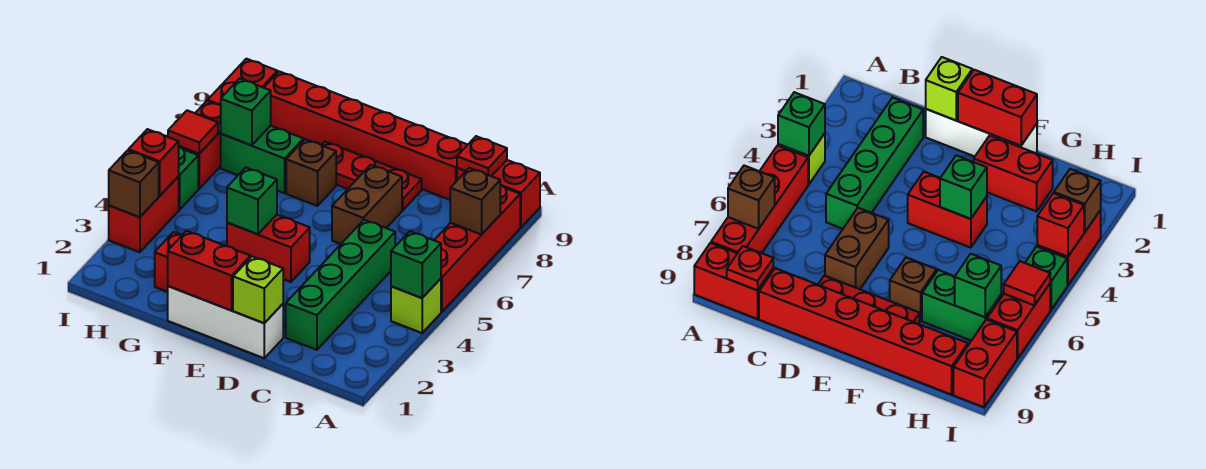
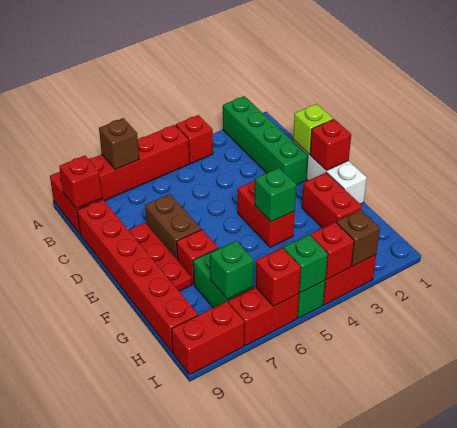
lime 1x1 brick [391,279,441,333] -> red 1x1 brick [176,115,213,163]
green 1x1 brick [391,231,441,298] -> green 1x1 brick moved to [284,235,328,293]
red 1x1 plate [457,136,507,176] -> red 1x1 brick [59,156,102,209]
green 1x4 brick [286,220,395,350] -> green 1x4 brick turned to [223,96,308,185]
brown 1x2 brick [332,165,402,244] -> brown 1x2 brick turned to [145,194,201,260]
red 1x2 brick [168,231,250,310] -> red 1x1 brick [310,119,351,171]
brown 1x1 brick [286,139,336,206] -> red 1x1 brick [177,229,218,284]
red 1x1 tile [168,110,218,154] -> red 1x1 brick [256,248,301,306]

